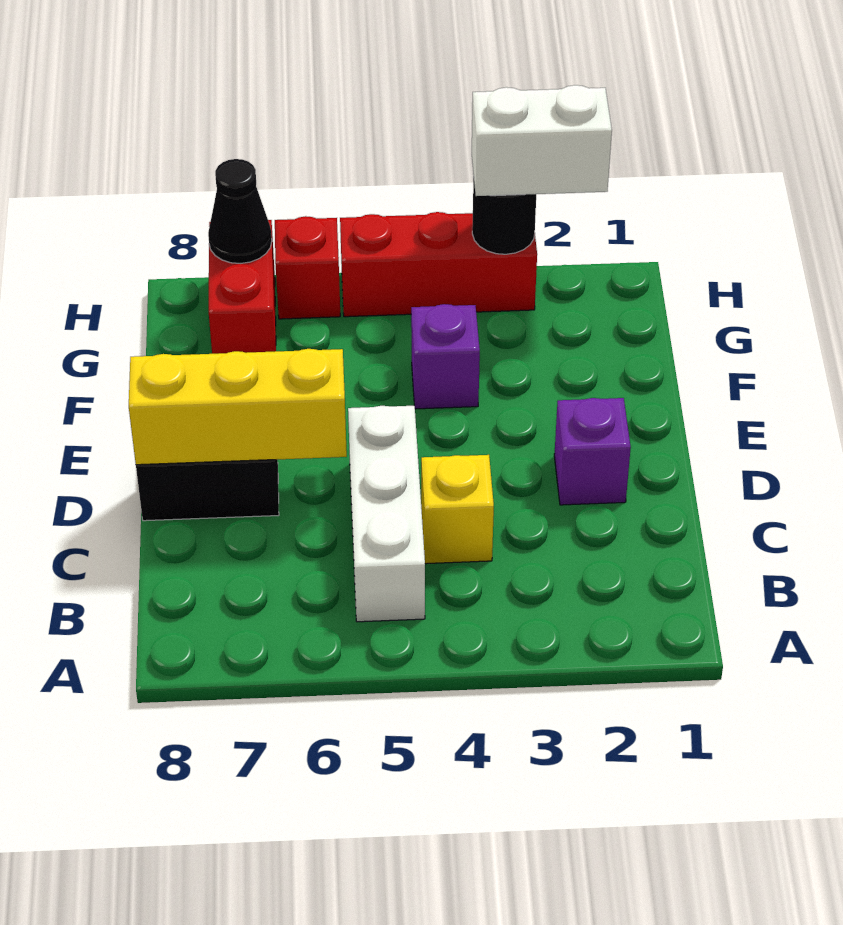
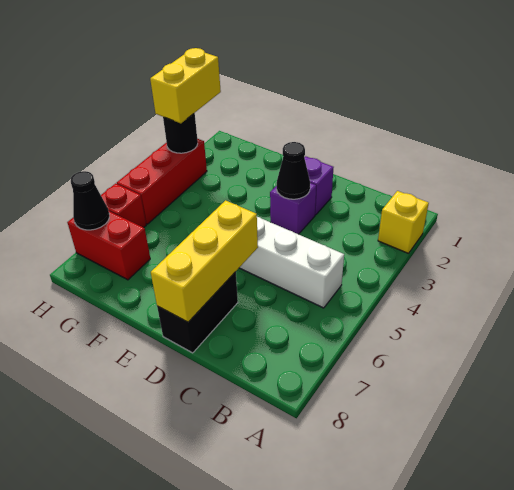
yellow 1x1 brick [421,455,494,564] -> yellow 1x1 brick moved to [378,191,429,253]
none -> black 1x1 cone [277,142,310,199]
purple 1x1 brick [411,304,480,409] -> purple 1x1 brick moved to [270,183,316,234]
white 1x2 brick [472,85,612,196] -> yellow 1x2 brick [150,48,221,123]

